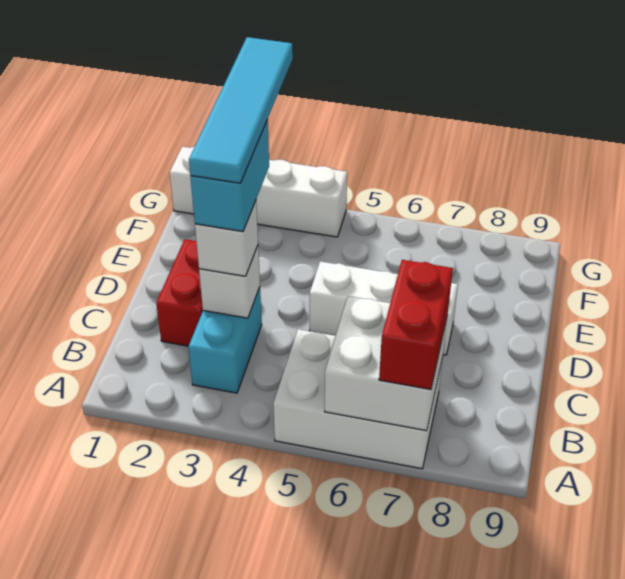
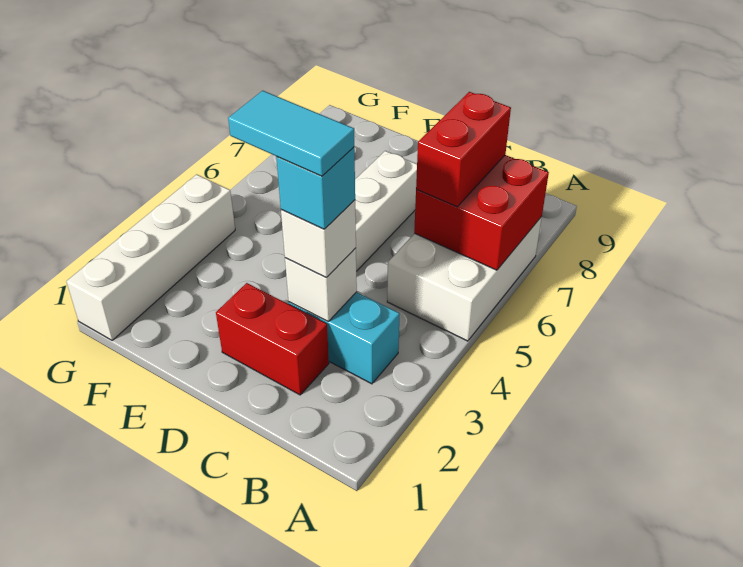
white 2x2 brick [325,296,447,431] -> red 2x2 brick [414,155,549,270]
red 1x2 brick [379,260,453,389] -> red 1x2 brick turned to [416,92,511,207]
cyan 1x2 brick [190,120,269,232] -> cyan 1x1 brick [276,147,355,229]
cyan 1x4 tile [189,37,293,183] -> cyan 1x2 tile [228,91,354,176]

